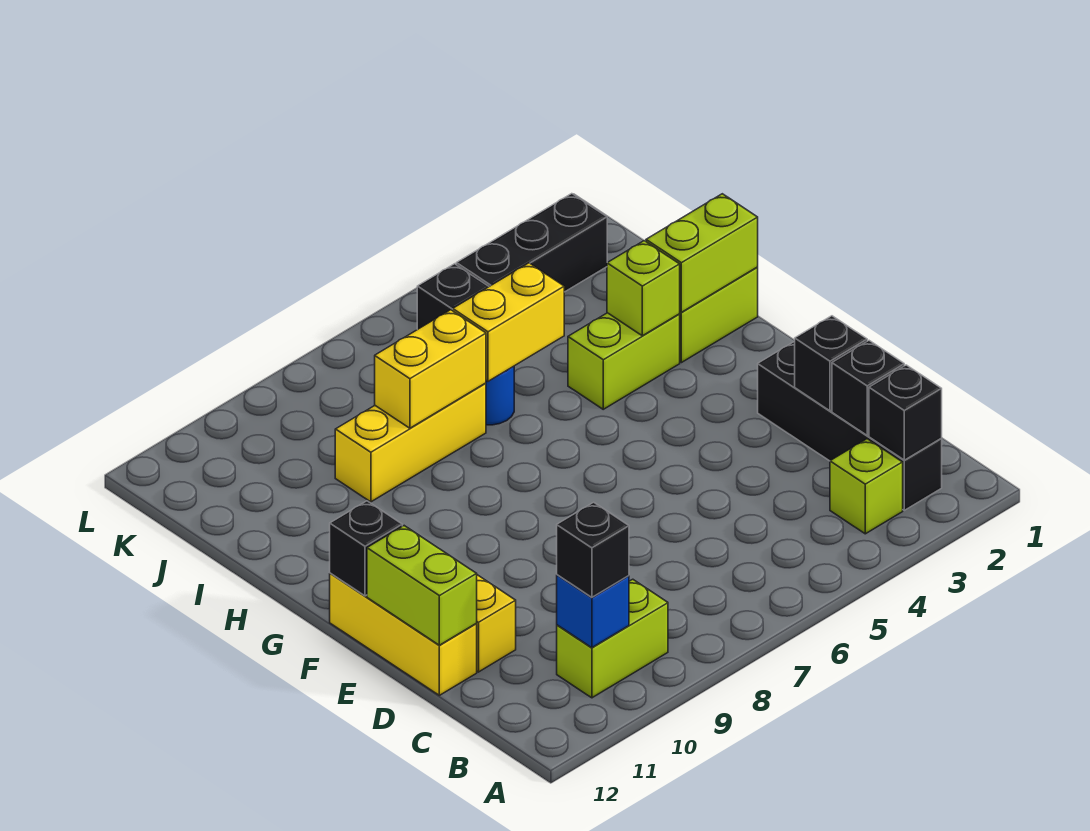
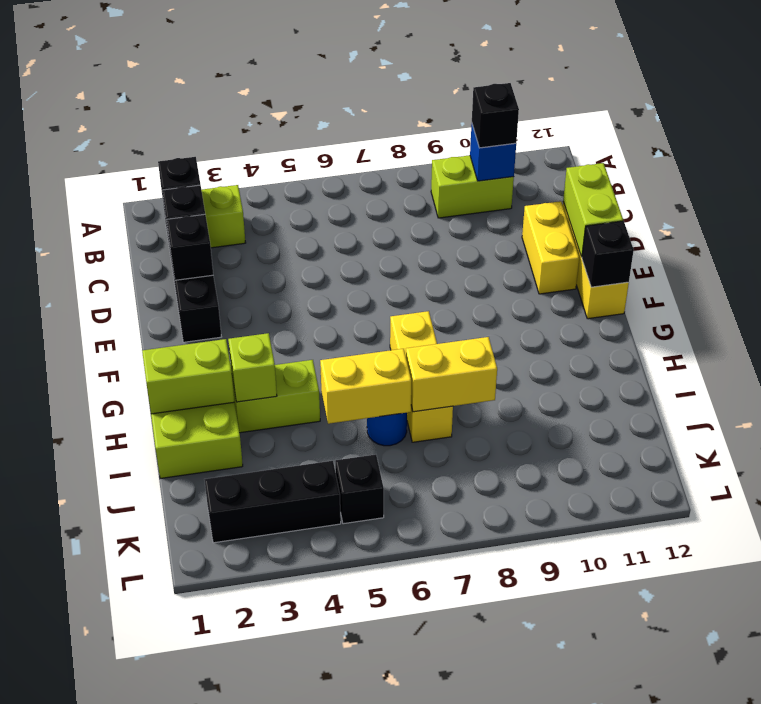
yellow 1x3 brick [335,383,486,502] -> yellow 1x3 brick turned to [390,311,453,442]

